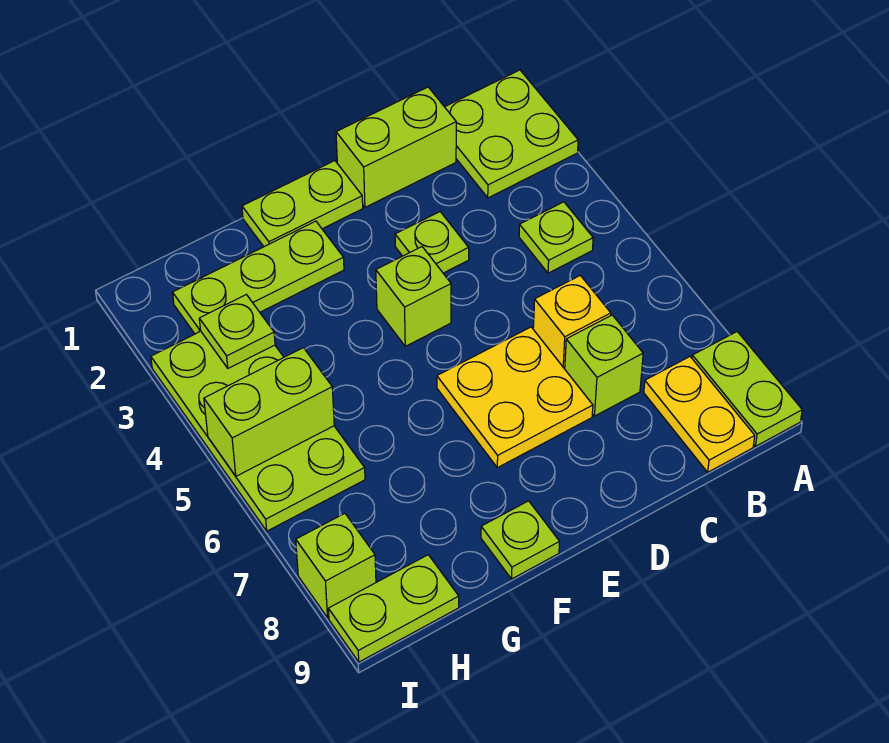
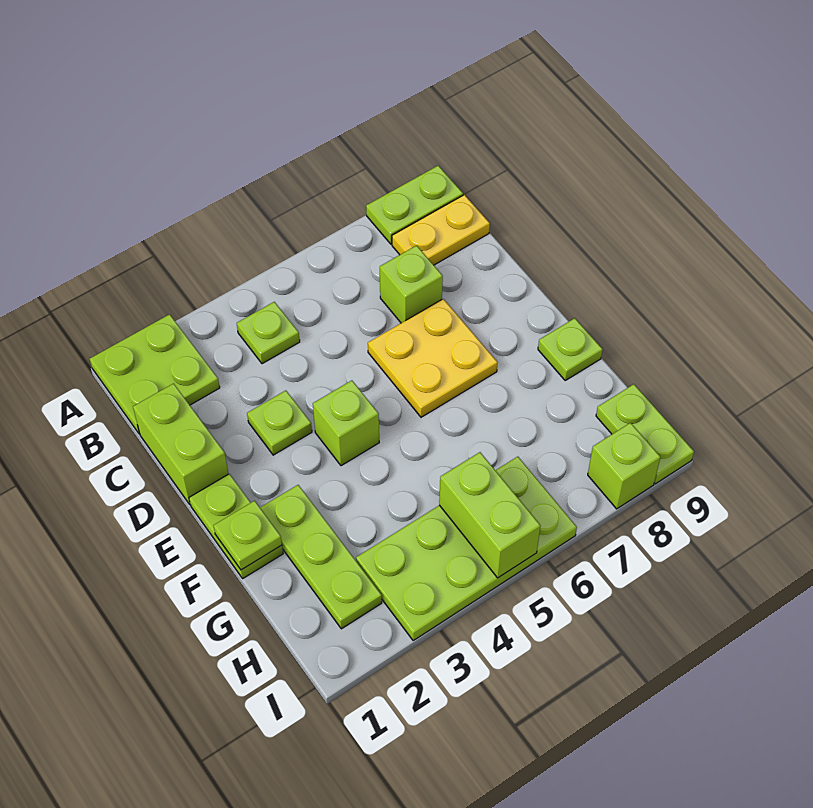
yellow 1x1 brick [533,275,611,369] -> none
lime 1x1 plate [199,295,275,368] -> lime 1x1 plate moved to [214,501,282,570]

